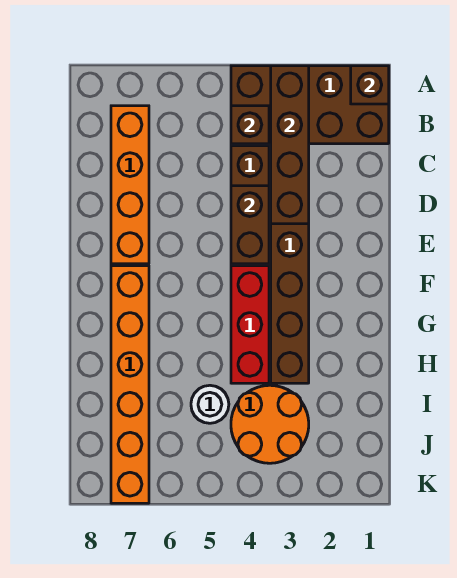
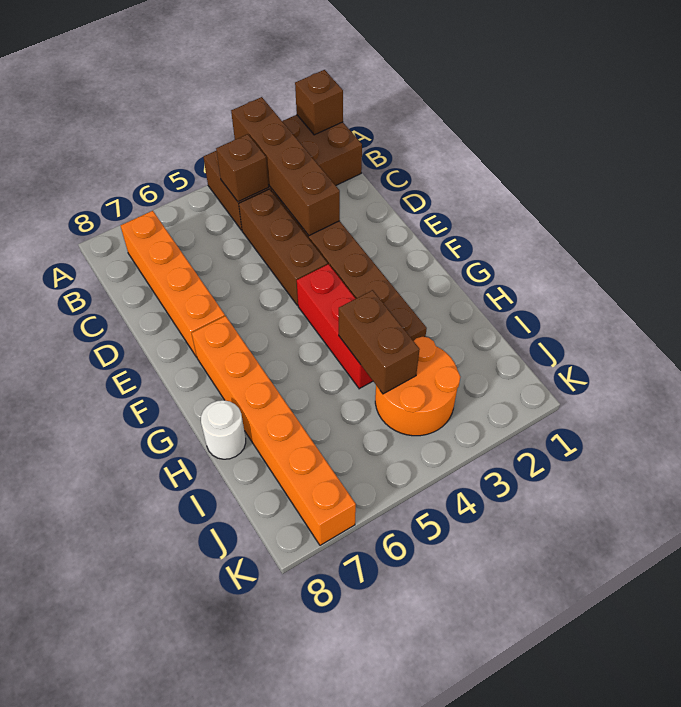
brown 1x2 brick [231,186,269,264] -> brown 1x2 brick moved to [339,290,420,394]
white 1x1 round brick [191,385,229,423] -> white 1x1 round brick moved to [201,400,246,459]

